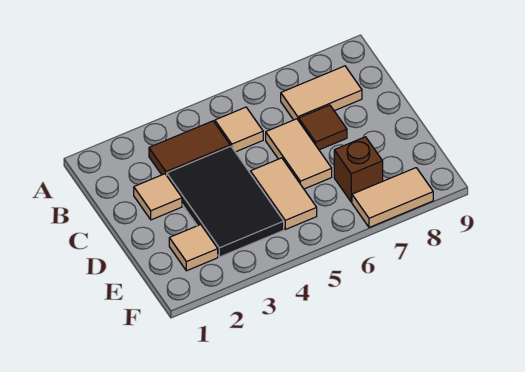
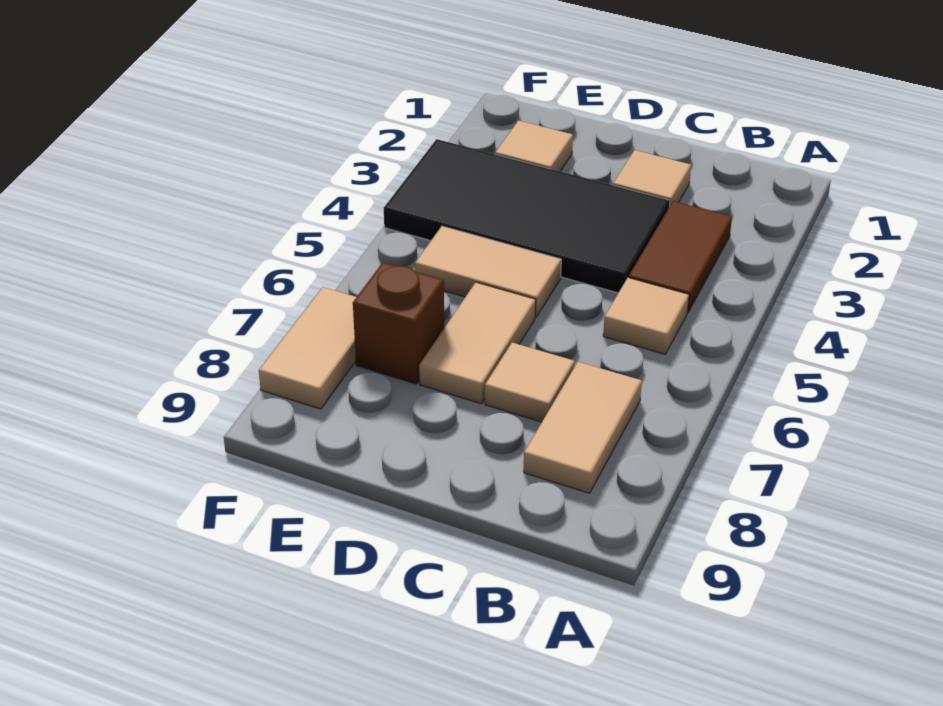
black 2x3 tile [167,146,284,257] -> black 2x4 tile [384,139,670,293]
tan 1x2 tile [266,119,332,189] -> tan 1x2 tile turned to [419,282,536,404]
brown 1x1 tile [299,105,347,150] -> tan 1x1 tile [485,343,575,422]

